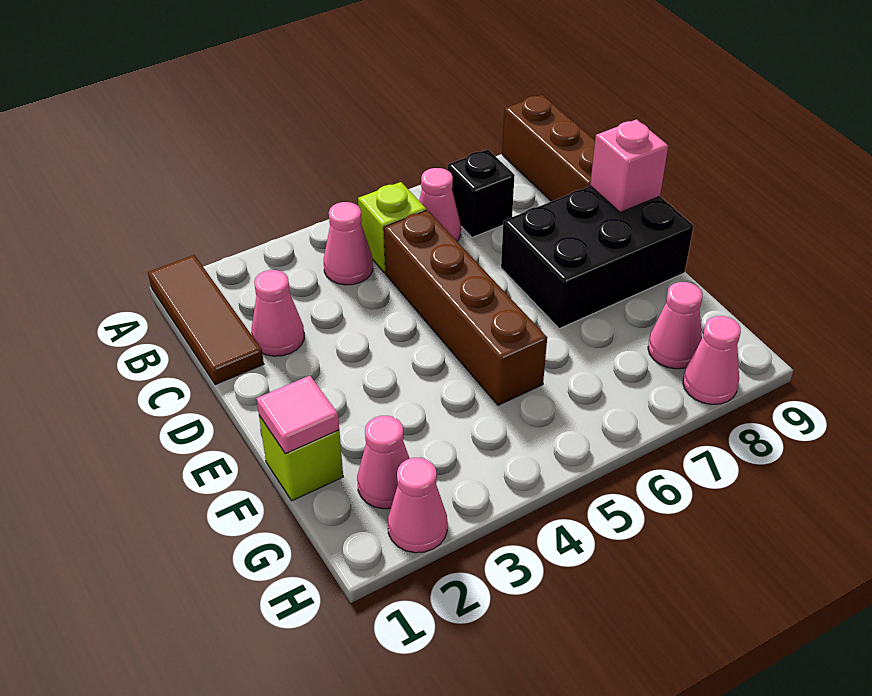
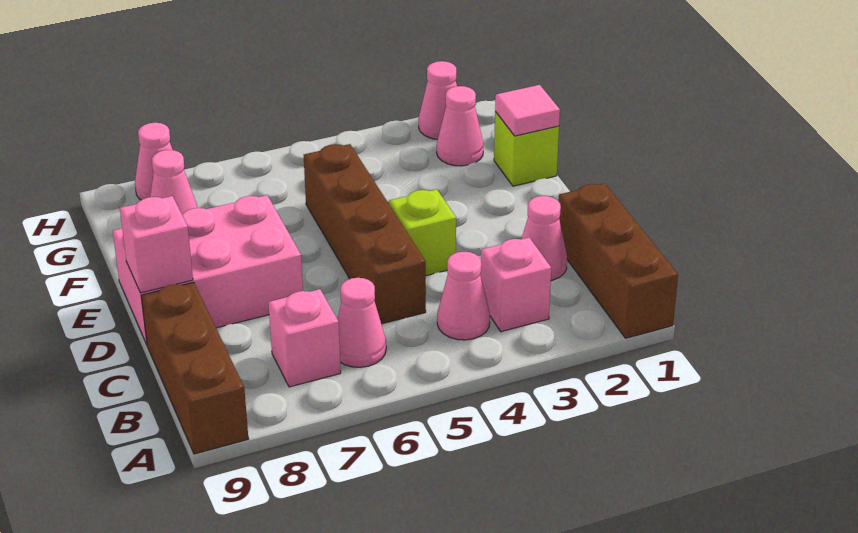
brown 1x3 tile [148,255,264,385] -> brown 1x3 brick [559,183,678,338]
none -> pink 1x1 brick [480,238,551,332]
lime 1x1 brick [358,182,426,273] -> lime 1x1 brick moved to [389,189,456,276]
black 1x1 brick [447,149,515,238] -> pink 1x1 brick [268,289,341,387]
black 2x3 brick [501,186,693,329] -> pink 2x3 brick [113,195,303,344]

